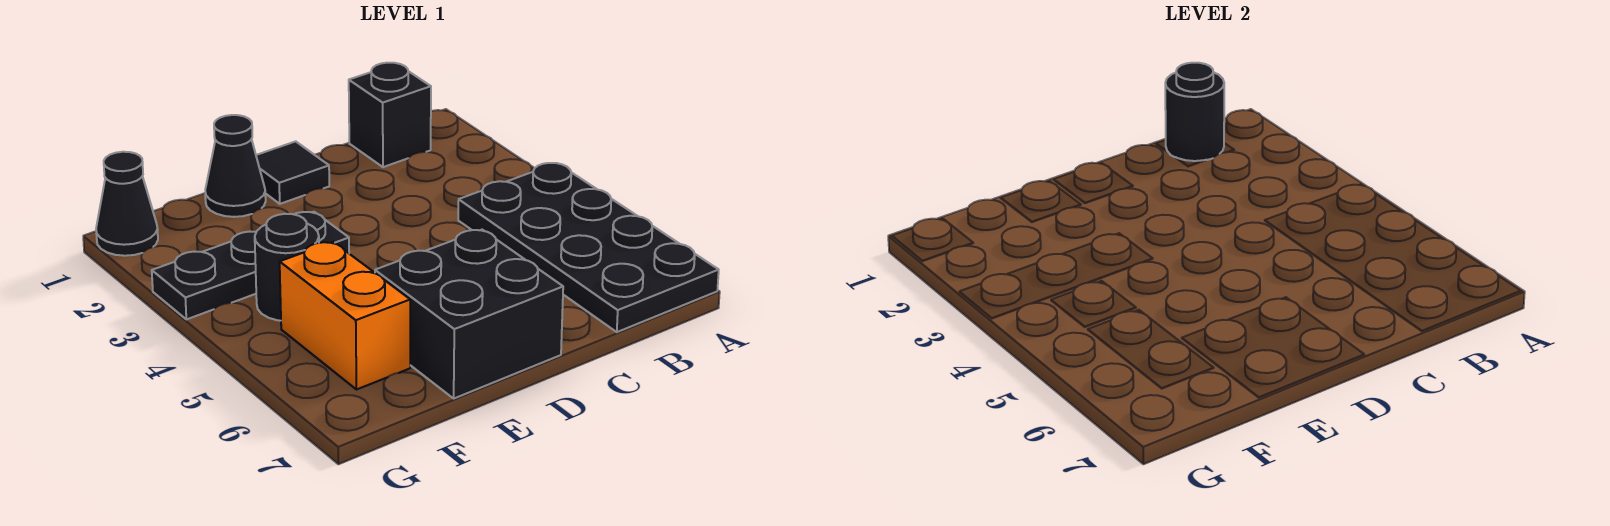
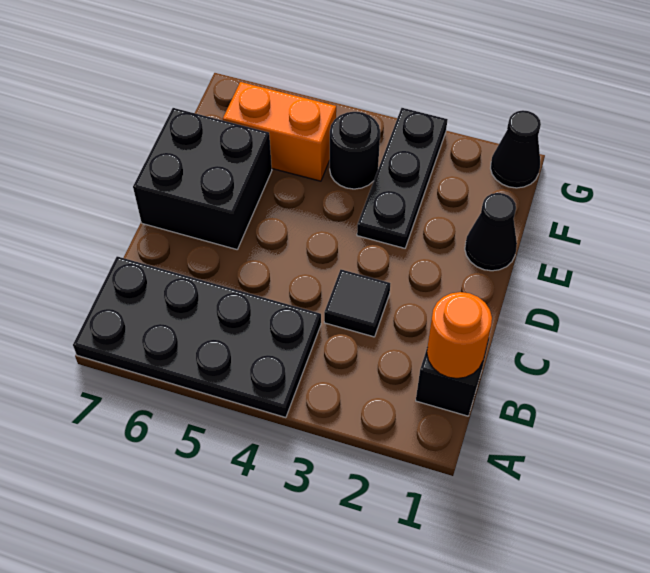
black 1x1 round brick [1165,63,1224,161] -> orange 1x1 round brick [427,292,492,379]
black 1x1 tile [256,141,329,204] -> black 1x1 tile moved to [324,270,390,337]

